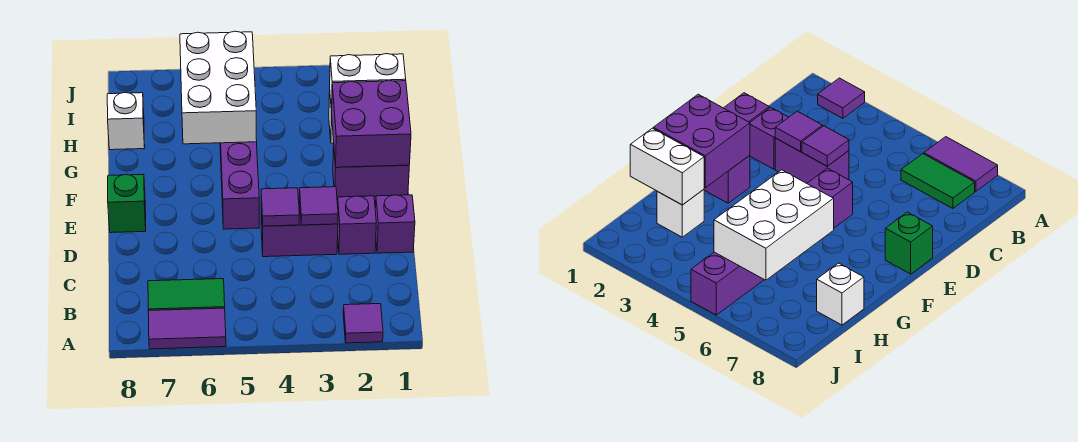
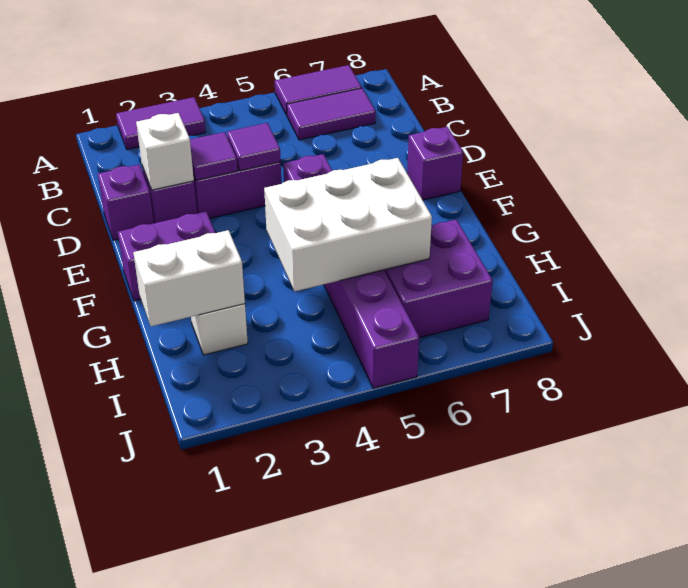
purple 1x1 tile [343,304,383,343] -> purple 1x2 tile [116,97,206,150]
green 1x2 tile [148,279,225,311] -> purple 1x2 tile [287,88,376,140]
green 1x1 brick [108,174,146,233] -> purple 1x1 brick [407,127,463,200]
purple 2x2 brick [331,80,411,167] -> purple 2x2 brick moved to [385,220,493,338]
white 2x3 brick [180,31,257,144] -> white 2x3 brick turned to [264,158,432,291]
white 1x1 brick [107,93,145,150] -> white 1x1 brick moved to [136,113,194,190]

